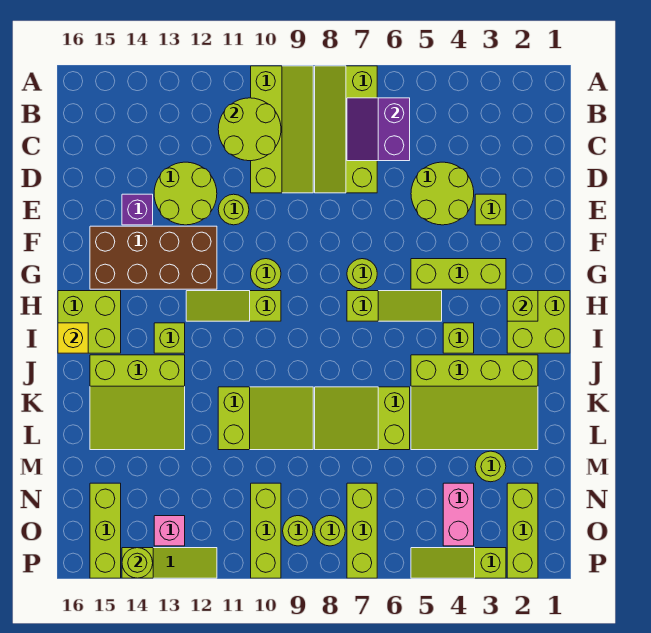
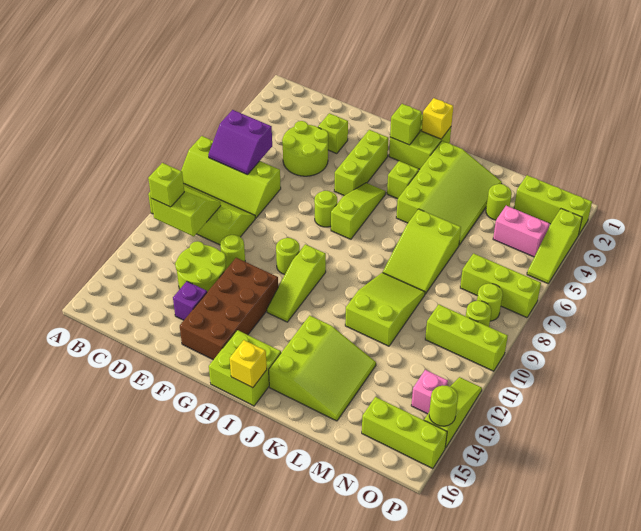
lime 2x2 round brick [218,98,281,161] -> lime 2x2 slope [151,186,221,237]
none -> yellow 1x1 brick [422,98,453,139]
lime 1x1 brick [154,323,185,353] -> lime 1x1 brick moved to [148,163,184,207]

